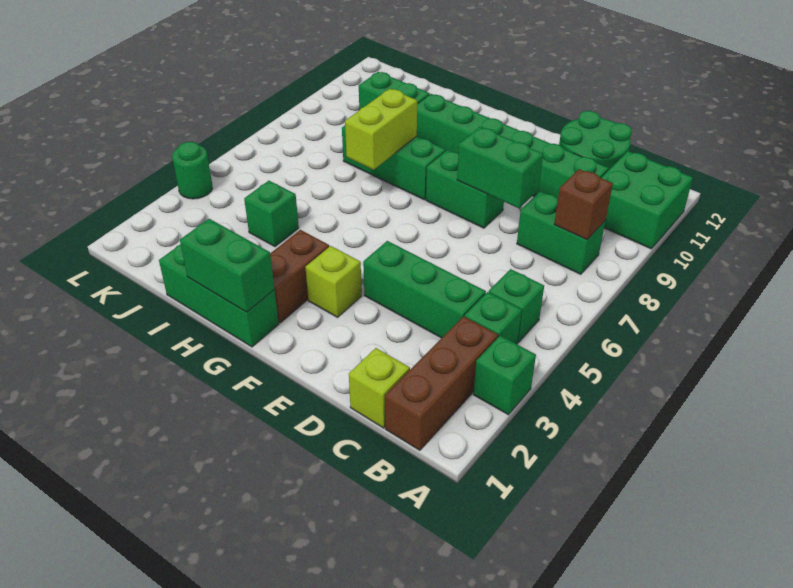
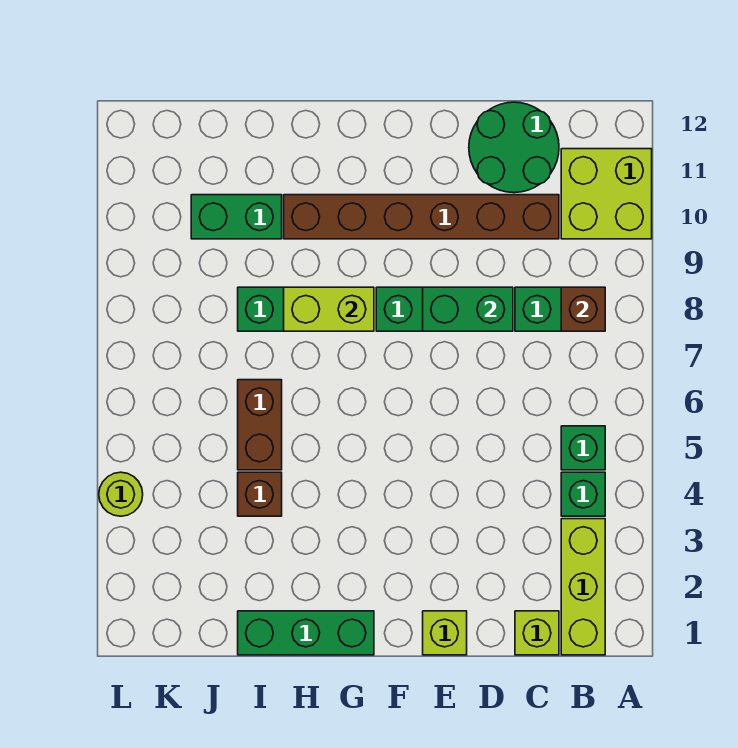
green 1x1 brick [473,336,536,415] -> none
green 2x2 brick [601,151,693,249] -> lime 2x2 brick [561,149,652,239]
brown 1x3 brick [385,316,498,450] -> lime 1x3 brick [561,519,605,655]
green 1x3 brick [363,241,486,338] -> none
green 1x6 brick [417,94,609,199] -> brown 1x6 brick [284,195,559,239]
lime 1x1 brick [305,246,362,317] -> lime 1x1 brick moved to [423,611,467,655]
green 1x2 brick [180,219,275,312] -> none
brown 1x2 brick [270,230,329,323] -> brown 1x2 brick moved to [238,380,282,470]
lime 1x2 brick [345,89,417,170] -> lime 1x2 brick turned to [284,287,374,331]
green 1x1 brick [244,181,299,247] -> brown 1x1 brick [238,472,282,516]
green 1x1 round brick [172,142,212,199] -> lime 1x1 round brick [99,472,143,516]

